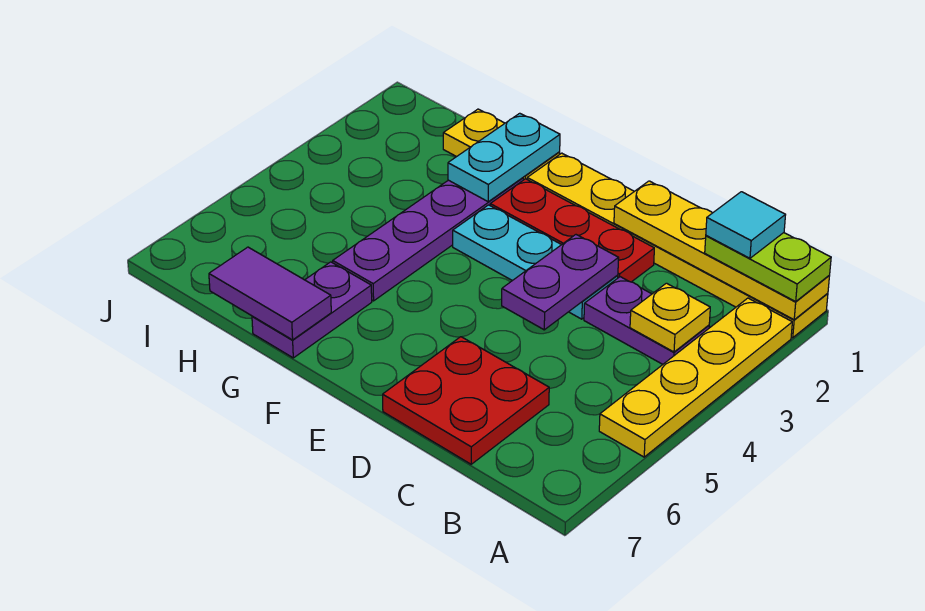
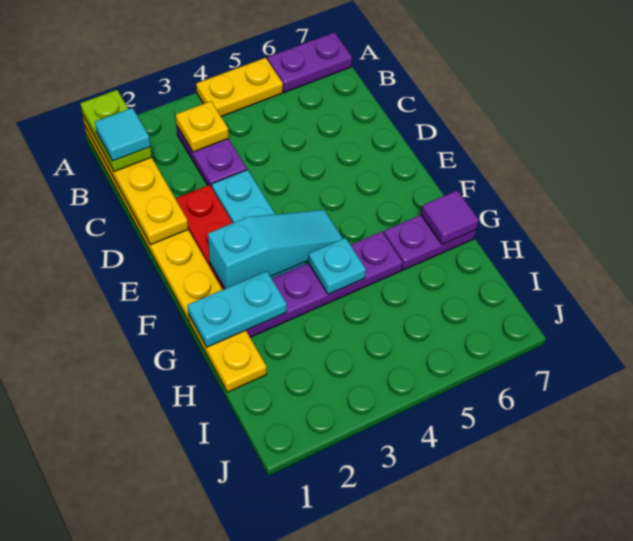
yellow 1x4 plate [599,298,792,457] -> yellow 1x2 plate [196,58,283,116]
red 2x2 plate [383,337,549,464] -> none
purple 1x2 plate [502,235,619,330] -> purple 1x2 plate moved to [267,32,352,92]
none -> cyan 1x3 slope [208,210,343,289]
none -> cyan 1x1 plate [308,238,366,294]
purple 1x2 tile [209,247,331,340] -> purple 1x1 tile [421,190,479,245]

